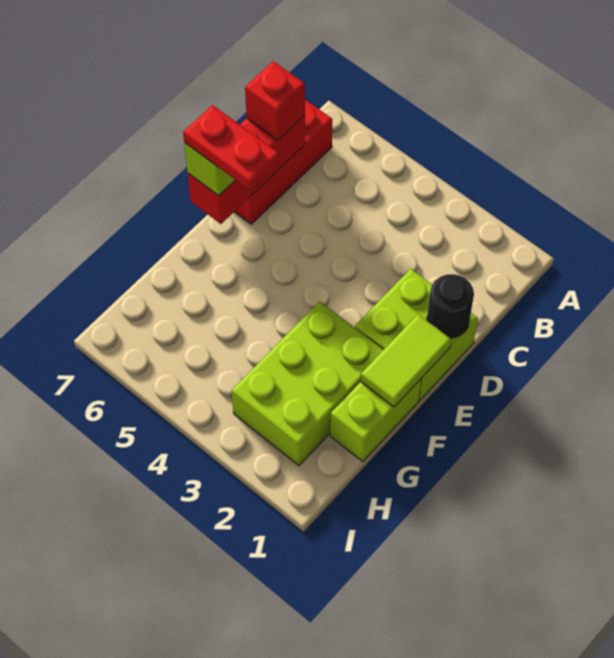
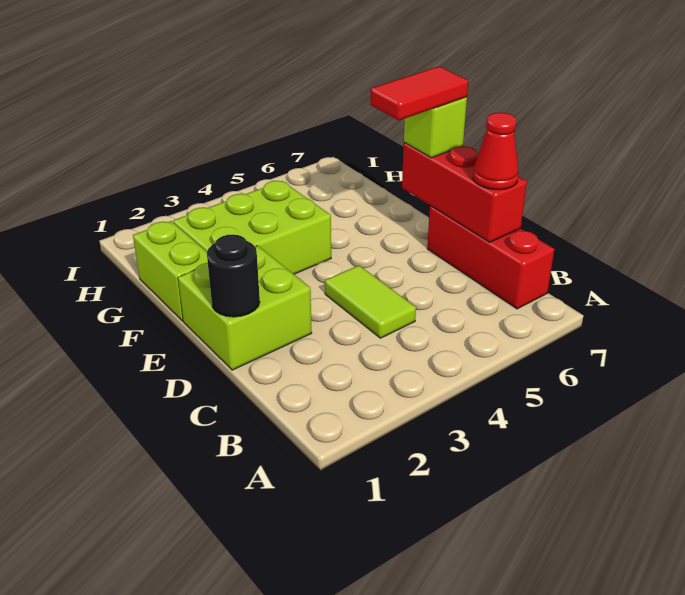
red 1x1 brick [245,61,305,140] -> red 1x1 cone [473,112,518,190]
lime 1x2 tile [361,315,451,407] -> lime 1x2 tile moved to [325,265,416,338]
red 1x2 plate [183,105,279,190] -> red 1x2 tile [370,66,468,120]
lime 2x3 brick [232,302,384,465] -> lime 2x3 brick turned to [173,181,331,274]

